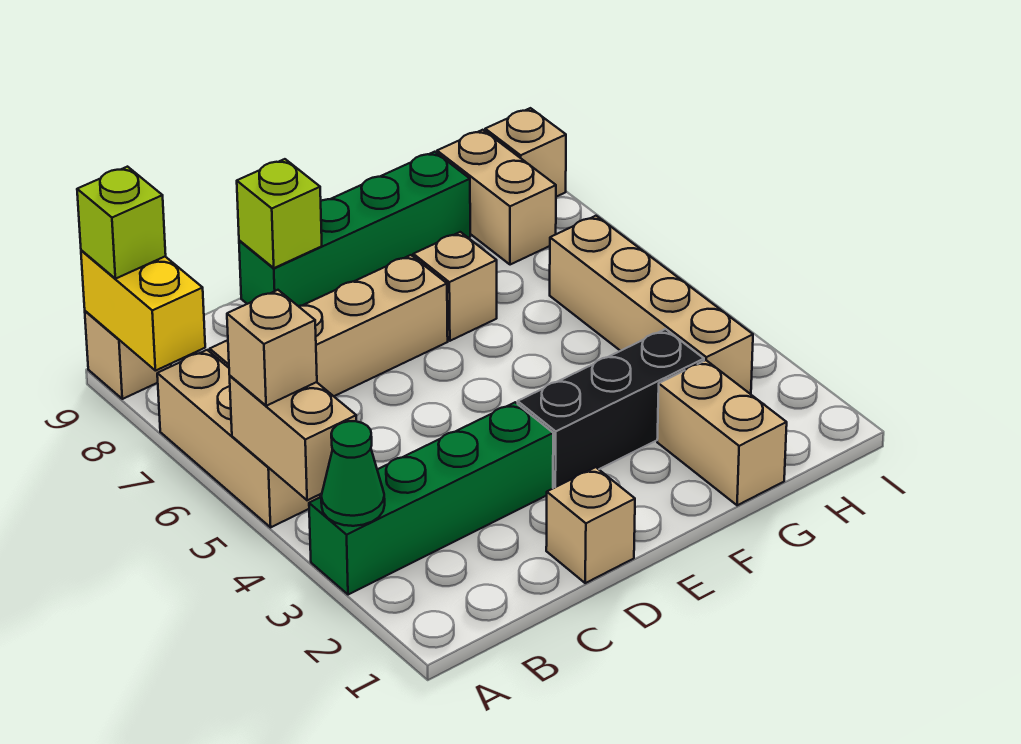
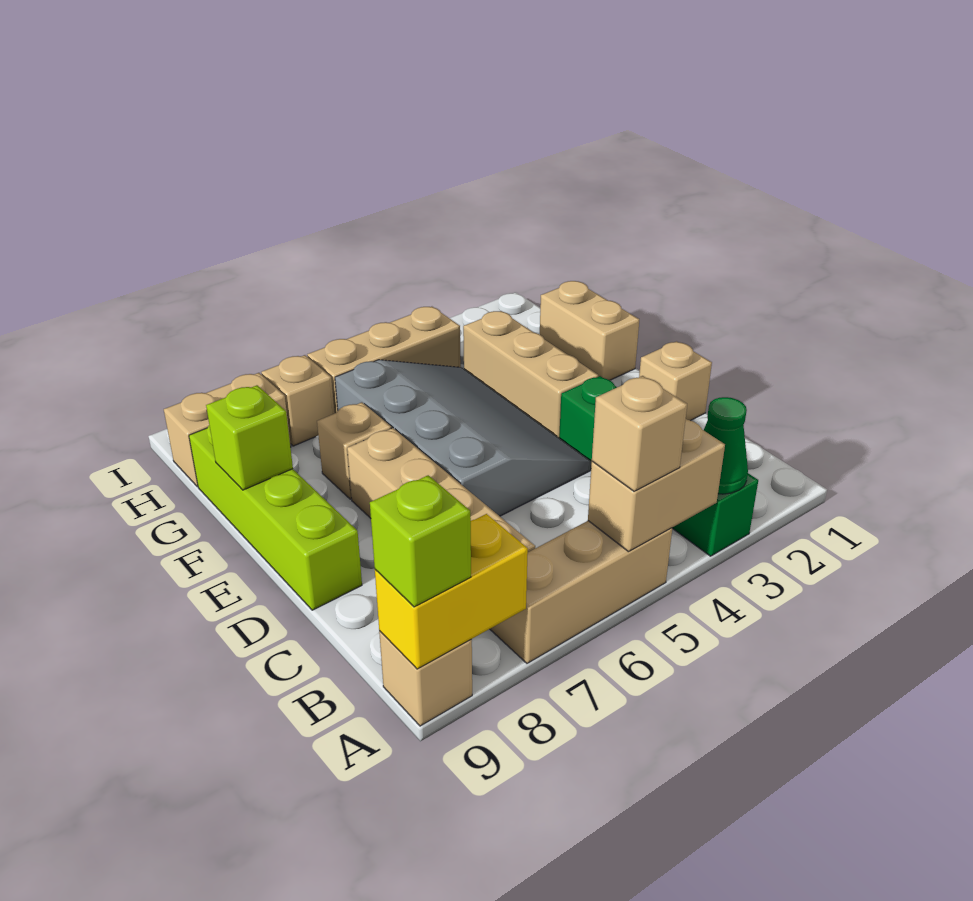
none -> grey 3x4 slope [335,360,591,516]
green 1x4 brick [239,152,470,306] -> lime 1x4 brick [189,426,362,610]
lime 1x1 brick [237,159,322,268] -> lime 1x1 brick moved to [206,385,293,490]
black 1x3 brick [518,329,704,488] -> tan 1x3 brick [463,311,598,438]
tan 1x2 brick [657,360,787,505] -> tan 1x2 brick turned to [540,281,639,380]
tan 1x4 brick [550,216,753,394] -> tan 1x3 brick [307,307,461,413]
tan 1x1 brick [485,108,566,197] -> tan 1x1 brick moved to [261,355,335,446]

